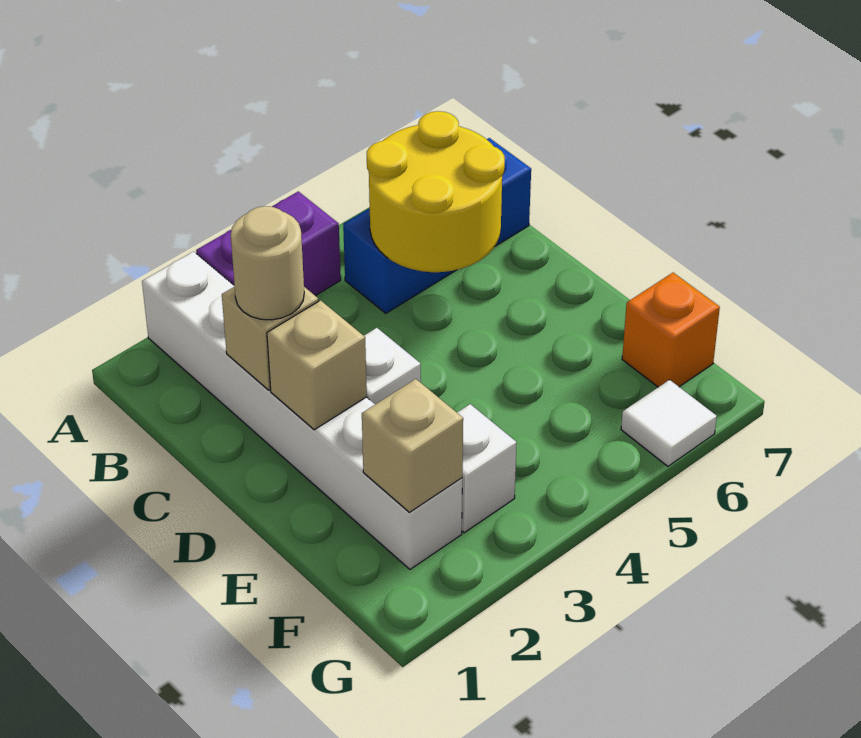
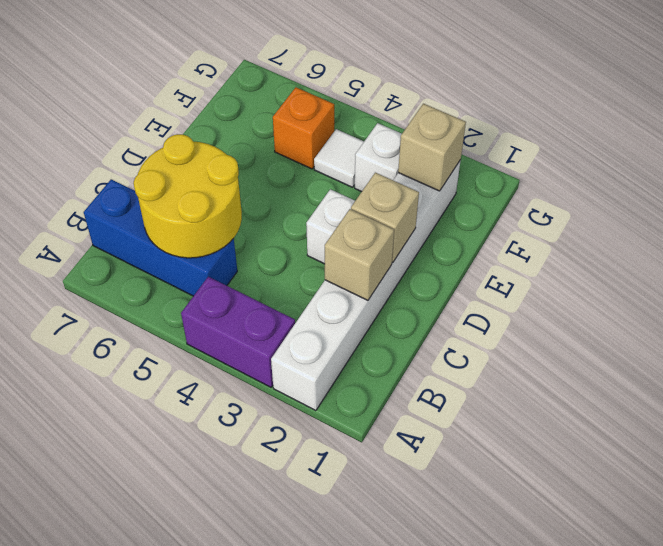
tan 1x1 round brick [231,206,304,320] -> none
orange 1x1 brick [622,273,720,387] -> orange 1x1 brick moved to [273,87,334,169]
white 1x1 tile [621,380,717,466] -> white 1x1 tile moved to [314,129,364,187]

